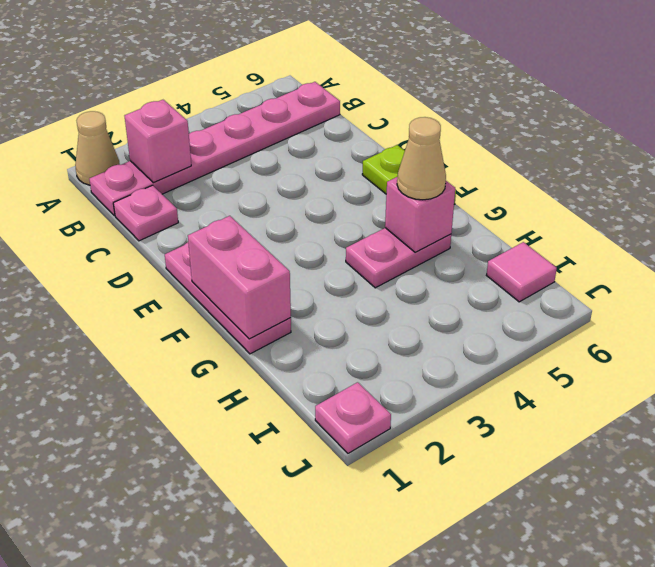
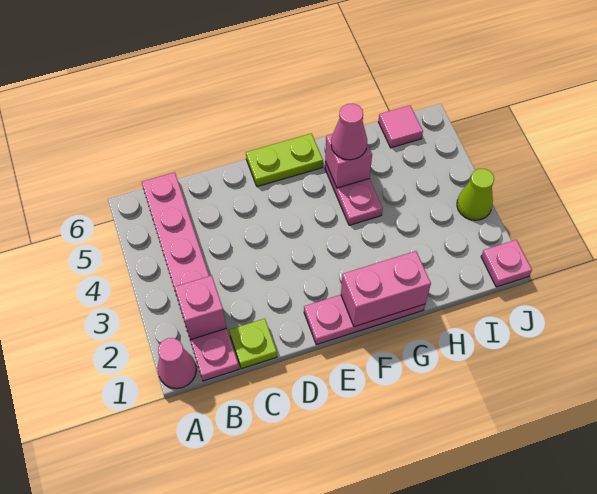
tan 1x1 cone [75,111,120,185] -> pink 1x1 cone [157,338,196,389]
pink 1x1 plate [113,185,178,241] -> lime 1x1 plate [229,319,277,369]
tan 1x1 cone [397,117,446,200] -> pink 1x1 cone [331,104,367,160]
none -> lime 1x1 cone [457,169,494,220]

